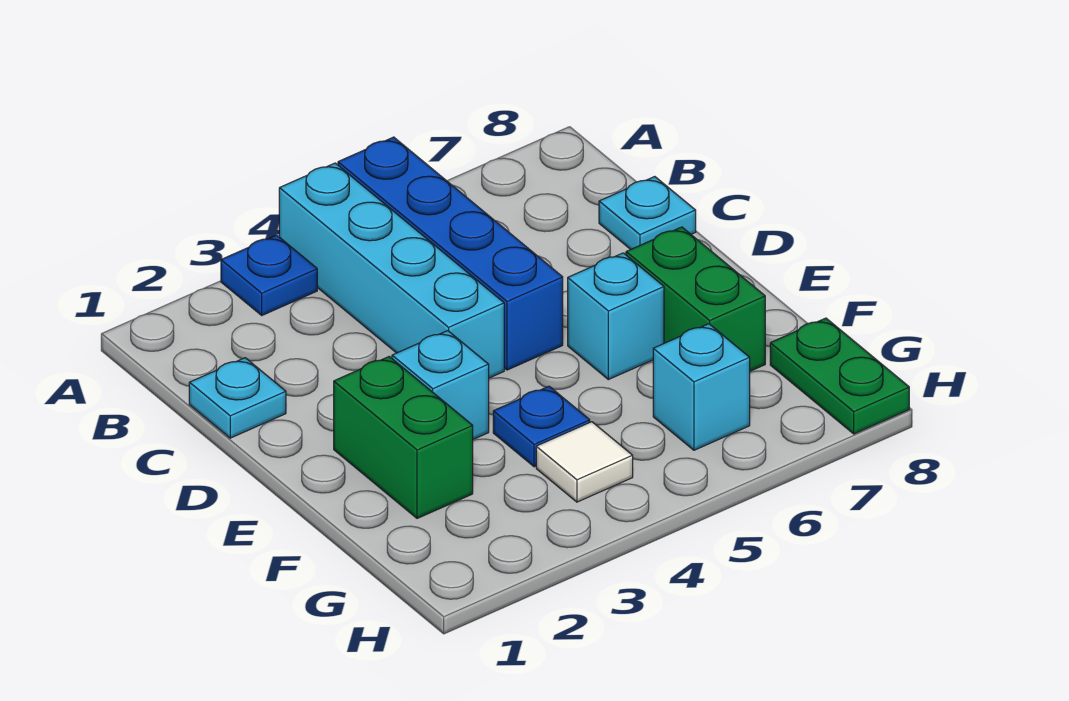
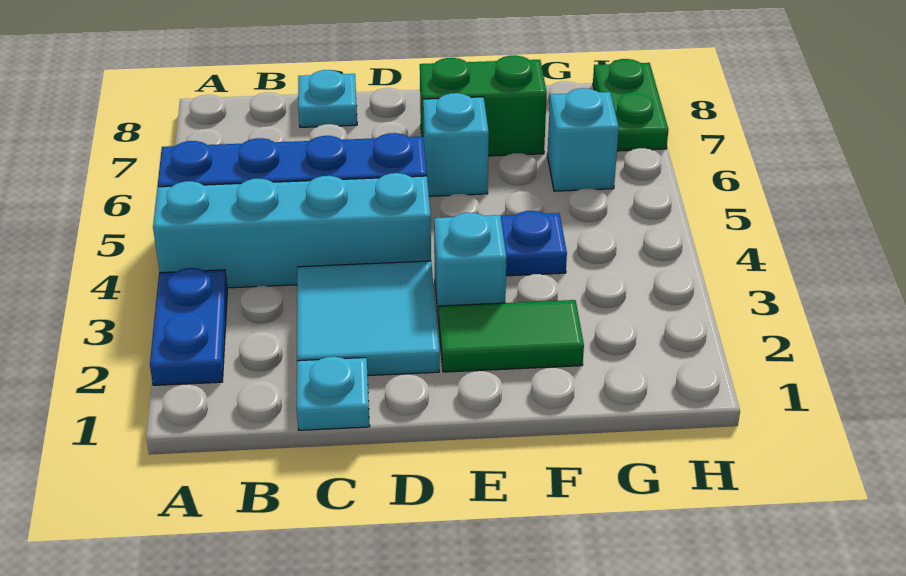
blue 1x1 plate [221,235,317,315] -> blue 1x2 plate [150,268,227,385]
none -> cyan 2x2 tile [297,261,439,376]
green 1x2 brick [334,357,473,518] -> green 1x2 tile [439,300,584,372]
white 1x1 tile [536,422,633,502] -> none
green 1x2 plate [770,318,909,434] -> green 1x2 plate turned to [593,59,668,151]

